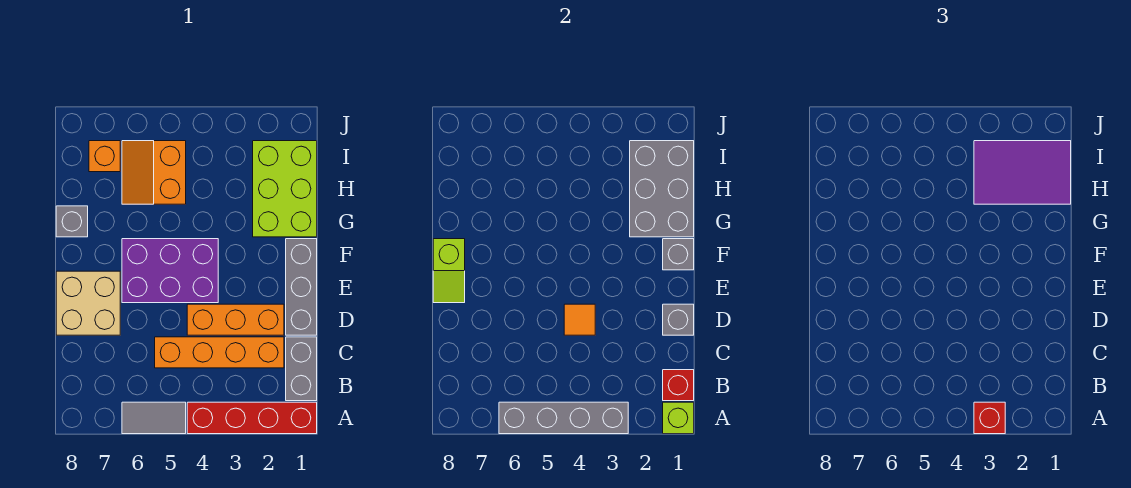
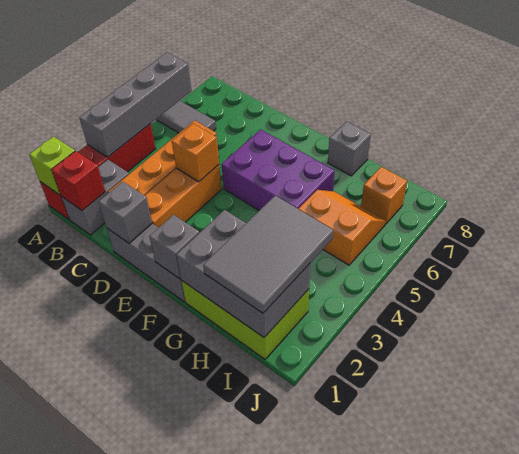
red 1x1 brick [974,402,1005,434] -> none
grey 1x2 tile [122,402,186,434] -> grey 1x2 tile turned to [157,101,216,133]
grey 1x2 brick [286,337,317,401] -> grey 1x2 brick turned to [61,159,129,235]
orange 1x1 tile [564,304,595,335] -> orange 1x1 brick [172,124,219,182]
tan 2x2 brick [56,271,120,335] -> none
purple 2x3 brick [122,239,218,303] -> purple 2x3 brick turned to [221,129,335,210]
lime 1x2 slope [433,239,465,303] -> none
purple 2x3 tile [974,141,1071,204] -> grey 2x3 tile [203,195,333,313]

